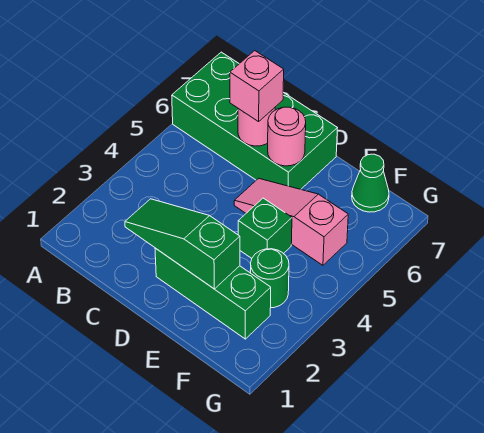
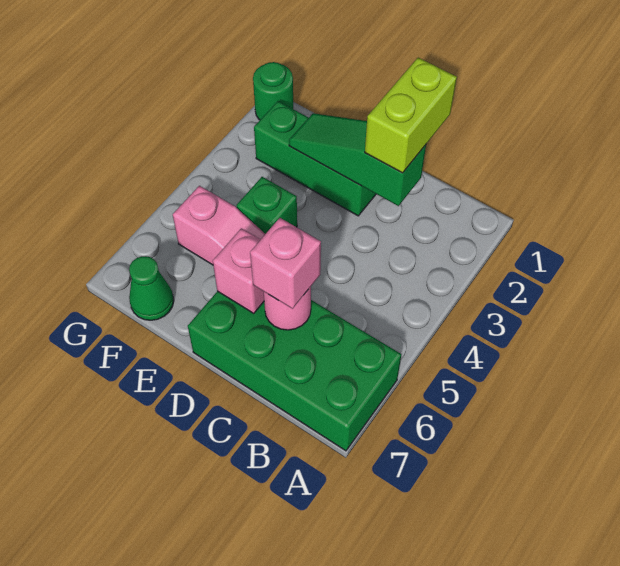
none -> lime 1x2 brick [365,58,457,173]
green 1x3 slope [125,199,240,289] -> green 1x3 slope turned to [289,113,426,206]
pink 1x1 round brick [268,107,306,166] -> pink 1x1 brick [213,228,264,313]
green 1x1 round brick [251,249,289,308] -> green 1x1 round brick moved to [253,62,293,120]

